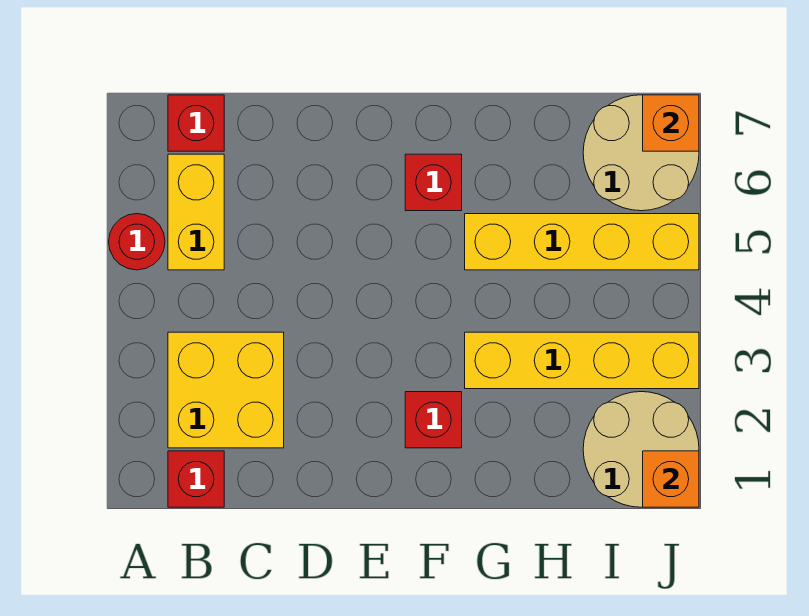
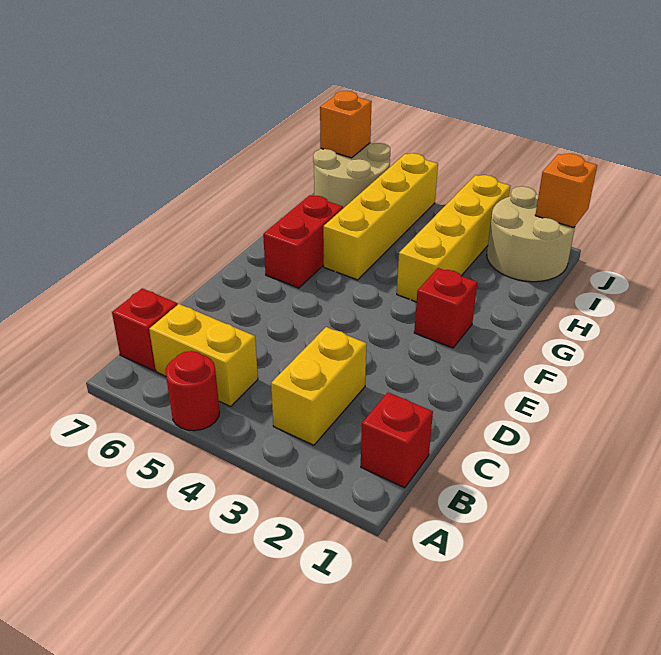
yellow 2x2 brick [168,332,284,448] -> yellow 1x2 brick [271,327,367,445]
red 1x1 brick [405,154,462,211] -> red 1x2 brick [263,195,343,288]

